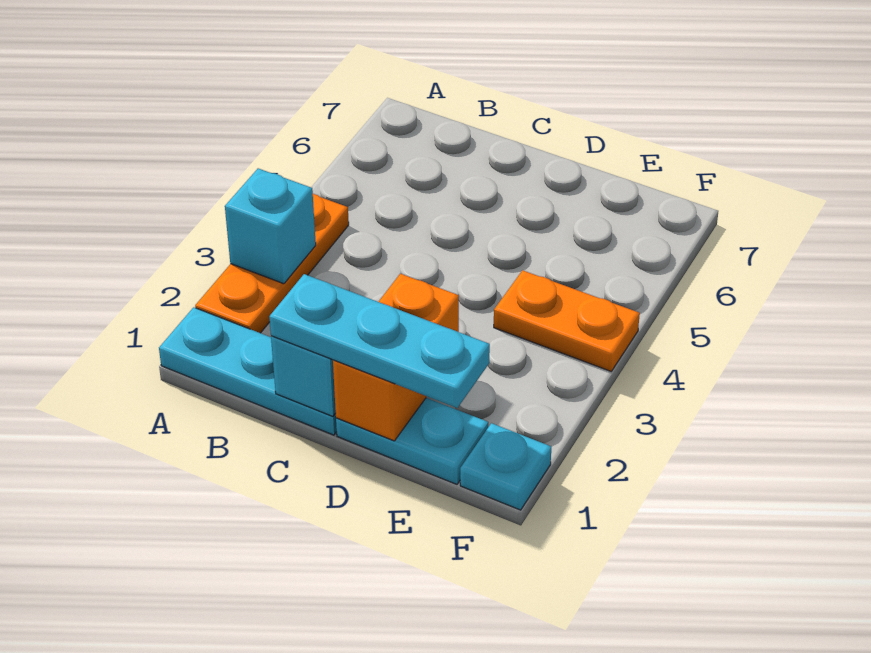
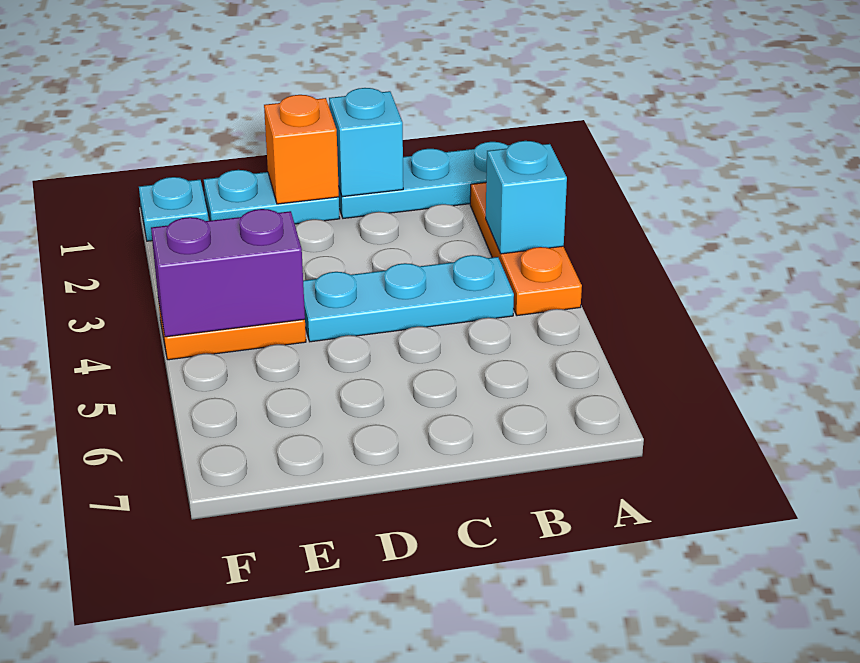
cyan 1x3 plate [269,274,490,408] -> cyan 1x3 plate moved to [303,255,514,342]
orange 1x2 brick [333,274,459,441] -> orange 1x1 brick [264,95,339,204]
none -> purple 1x2 brick [151,209,305,337]

